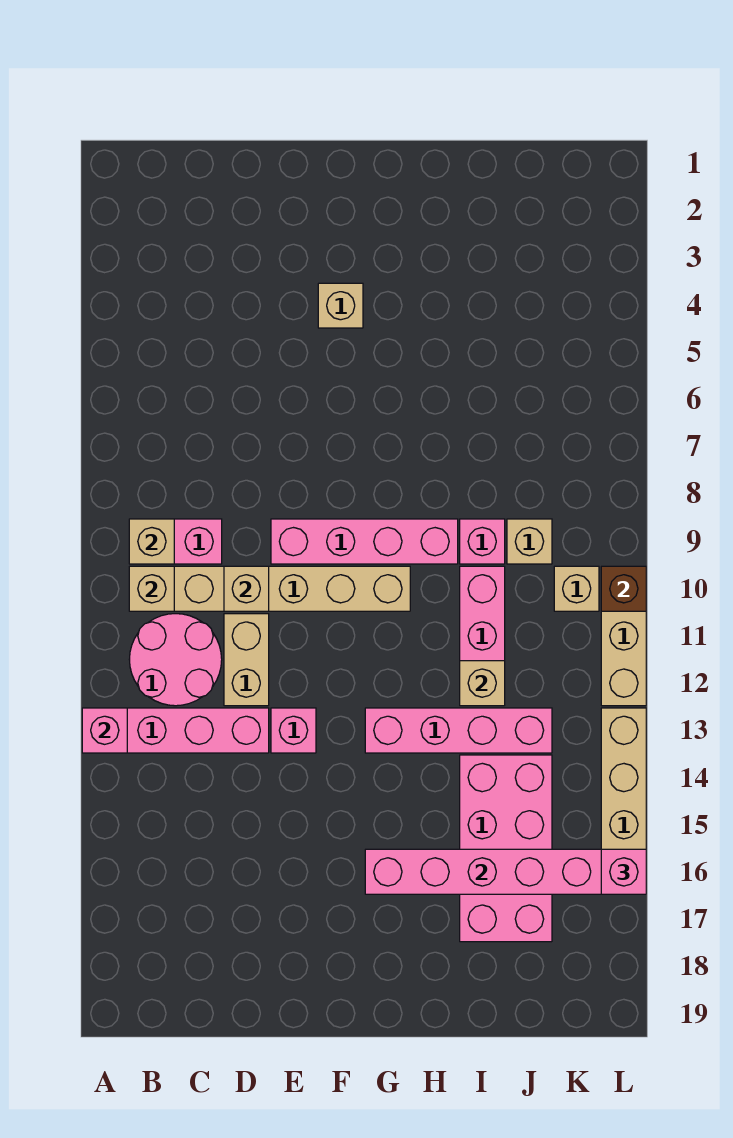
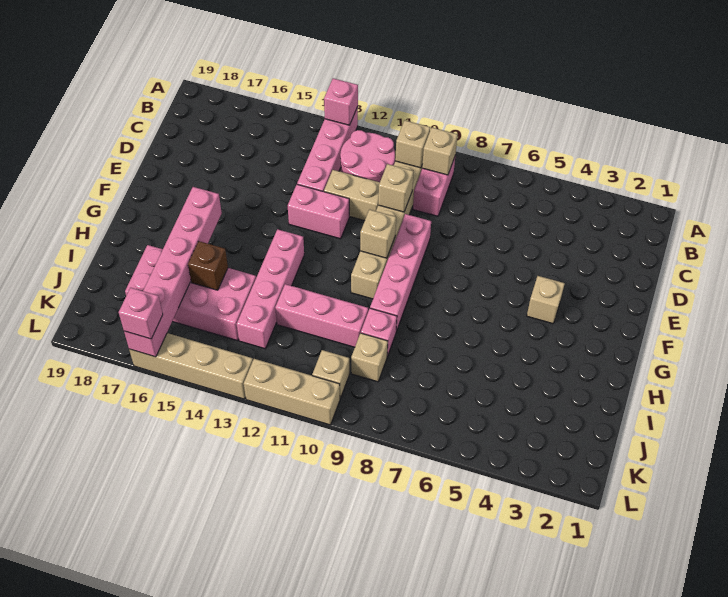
pink 1x1 brick [271,708,316,753] -> pink 1x2 brick [288,184,349,239]
tan 1x1 brick [460,661,505,706] -> tan 1x1 brick moved to [360,210,396,258]
brown 1x1 brick [601,566,646,611] -> brown 1x1 brick moved to [188,241,228,290]

